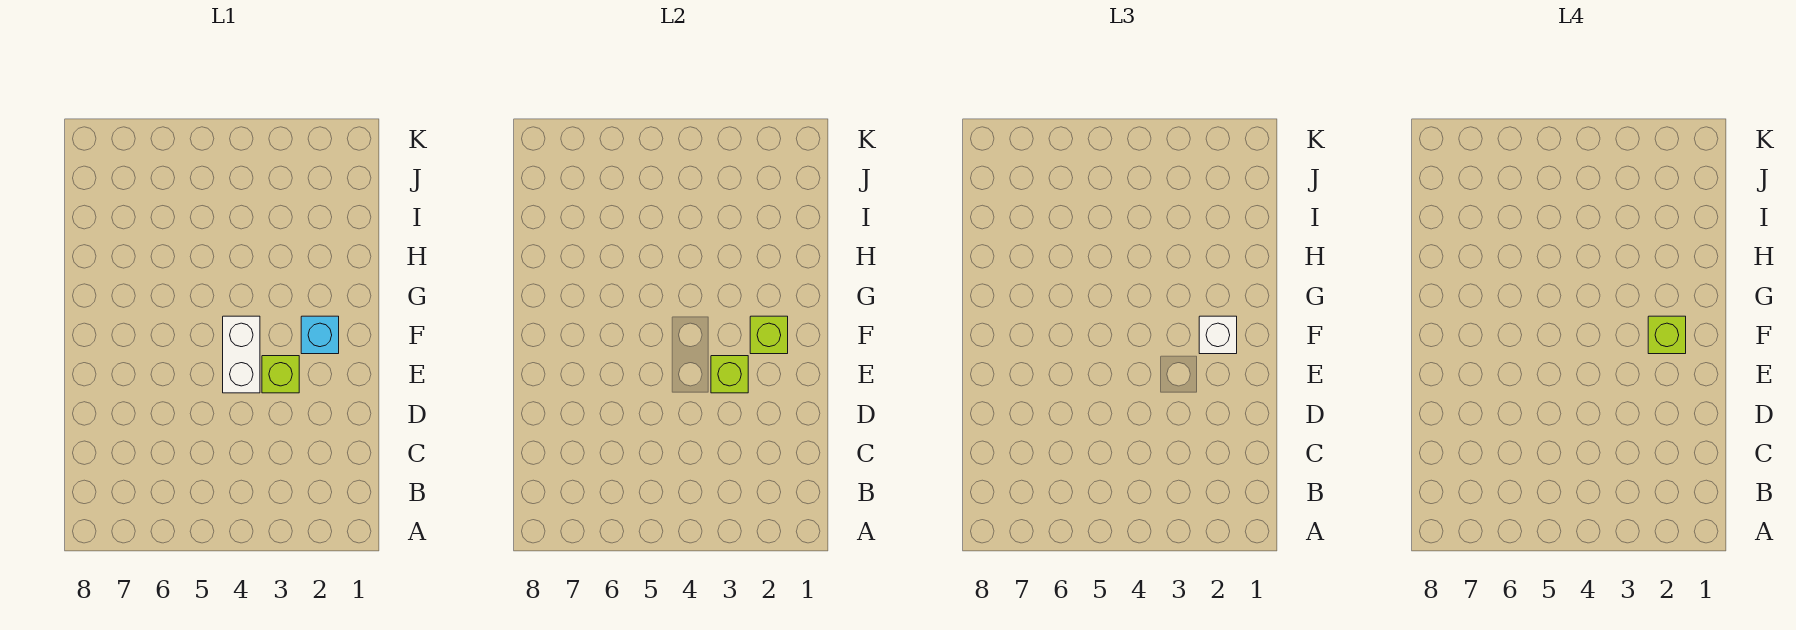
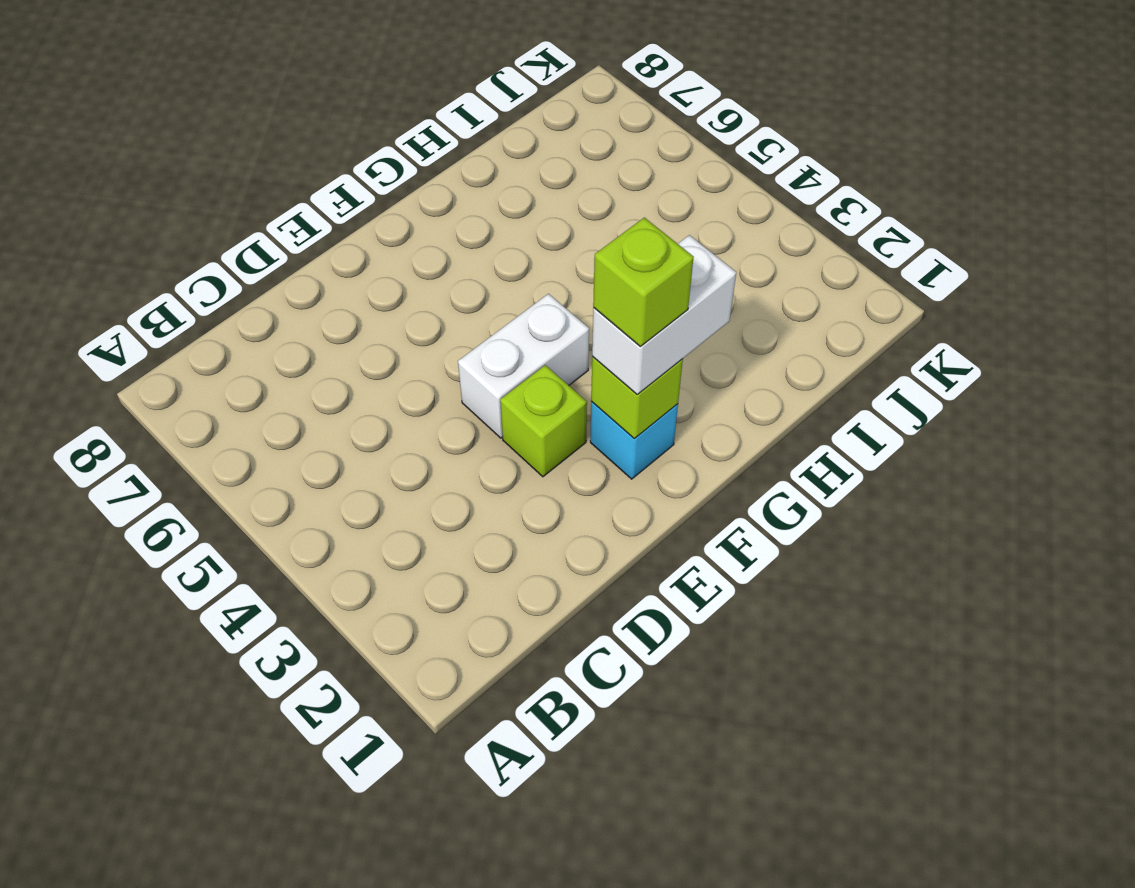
lime 1x1 brick [711,356,748,393] -> none
white 1x1 brick [1199,316,1237,354] -> white 1x2 brick [592,235,736,395]

